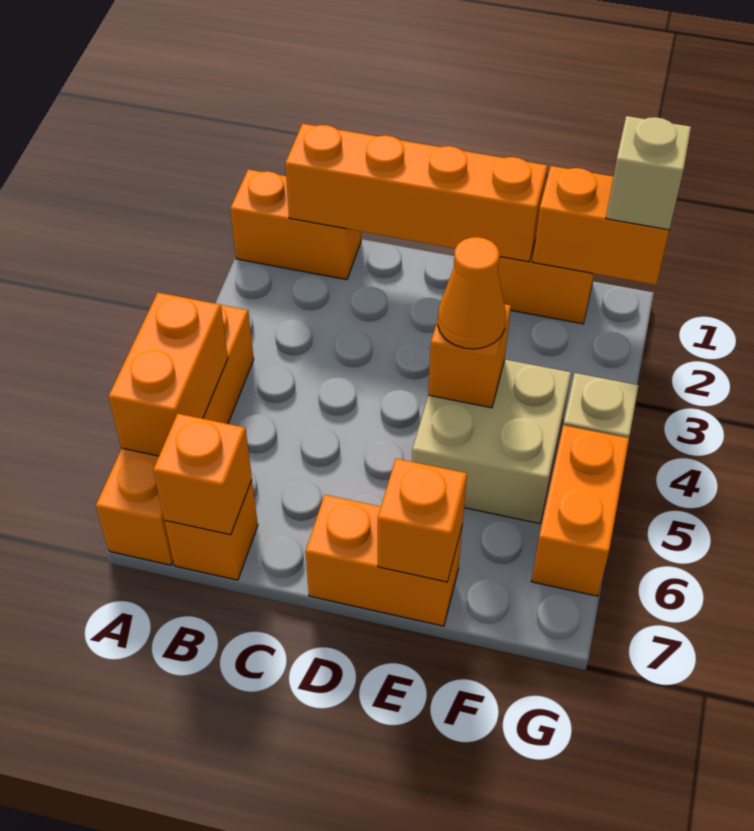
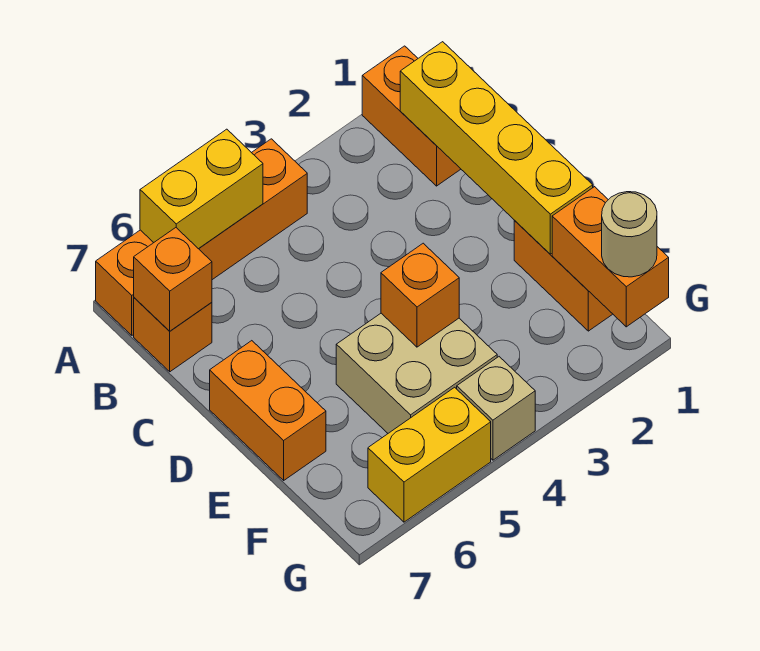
orange 1x2 brick [108,293,228,456] -> yellow 1x2 brick [140,129,263,249]
orange 1x4 brick [285,124,547,262] -> yellow 1x4 brick [400,42,593,254]
orange 1x1 cone [438,237,506,349] -> none
orange 1x1 brick [378,459,467,582] -> none
tan 1x1 brick [606,116,691,230] -> tan 1x1 round brick [602,192,657,277]
orange 1x2 brick [531,425,629,596] -> yellow 1x2 brick [368,387,491,522]

